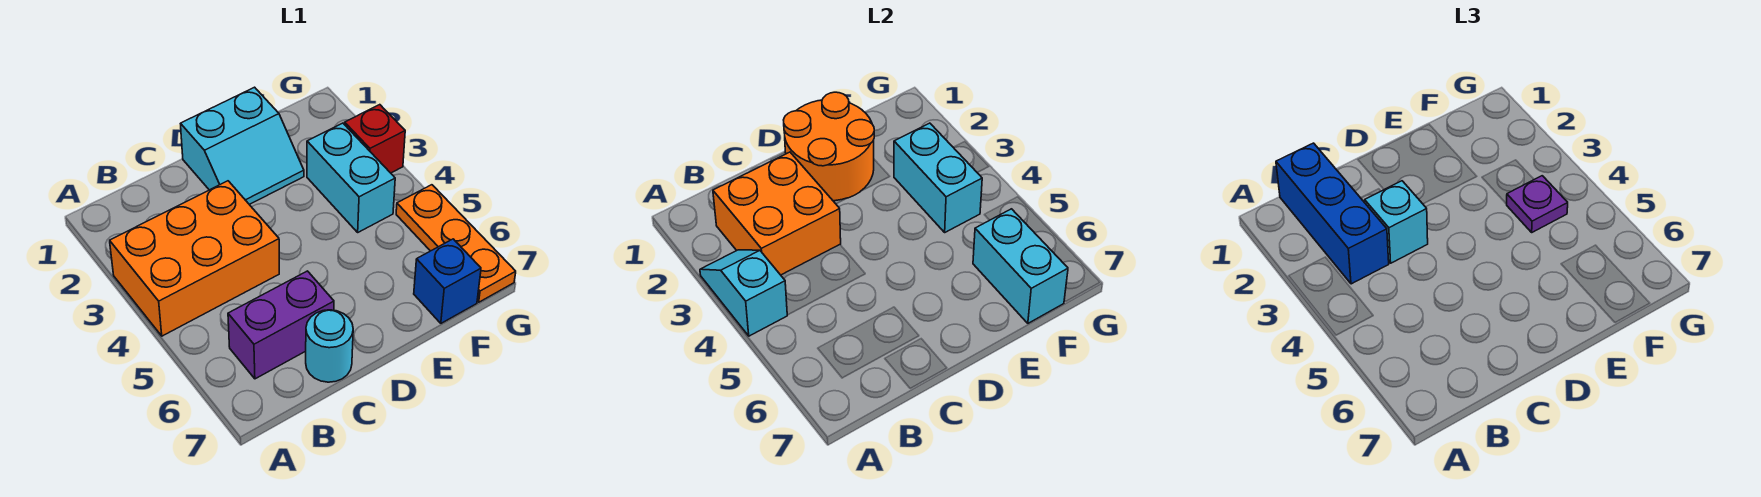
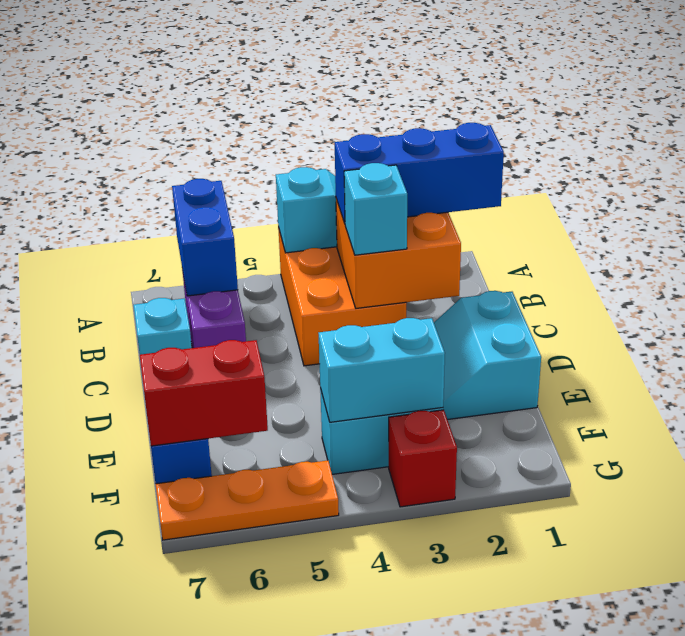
none -> blue 1x2 brick [172,179,238,296]
cyan 1x1 round brick [306,310,353,382] -> cyan 1x1 brick [134,298,192,355]
orange 2x2 round brick [784,92,874,201] -> none
purple 1x1 plate [1507,176,1568,232] -> none
cyan 1x2 brick [973,209,1068,323] -> red 1x2 brick [140,340,268,446]

